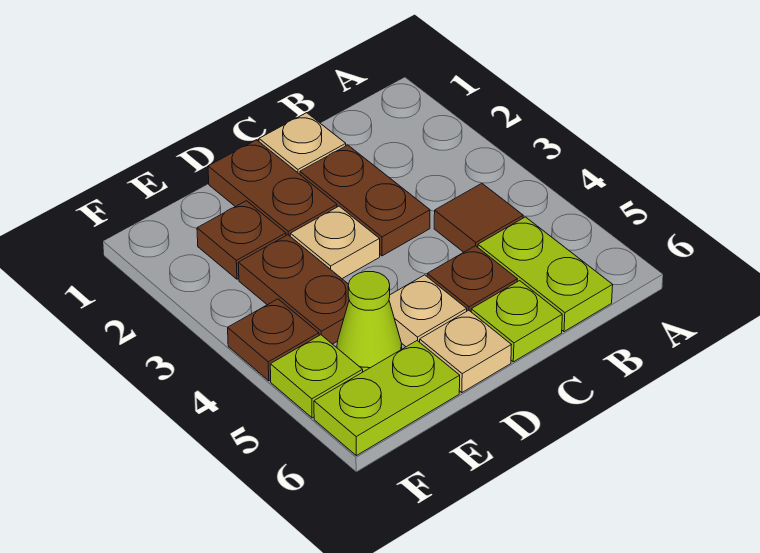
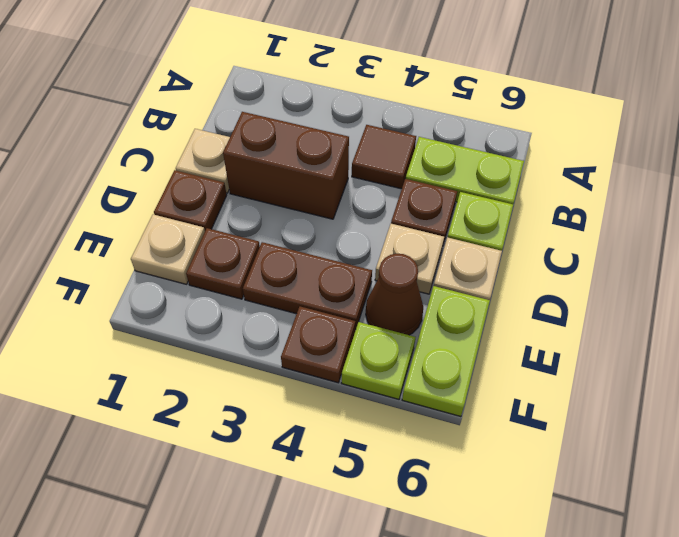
brown 1x2 plate [300,145,430,256] -> brown 1x2 brick [223,112,349,219]
brown 1x2 plate [208,140,337,236] -> brown 1x1 plate [154,170,227,231]
tan 1x1 plate [290,206,380,279] -> tan 1x1 plate moved to [131,214,205,284]
lime 1x1 cone [337,272,402,372] -> brown 1x1 cone [366,254,423,335]

